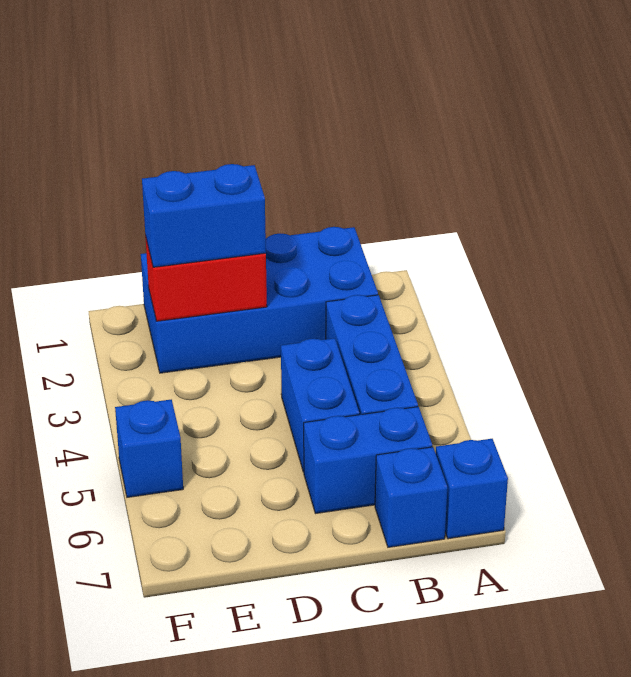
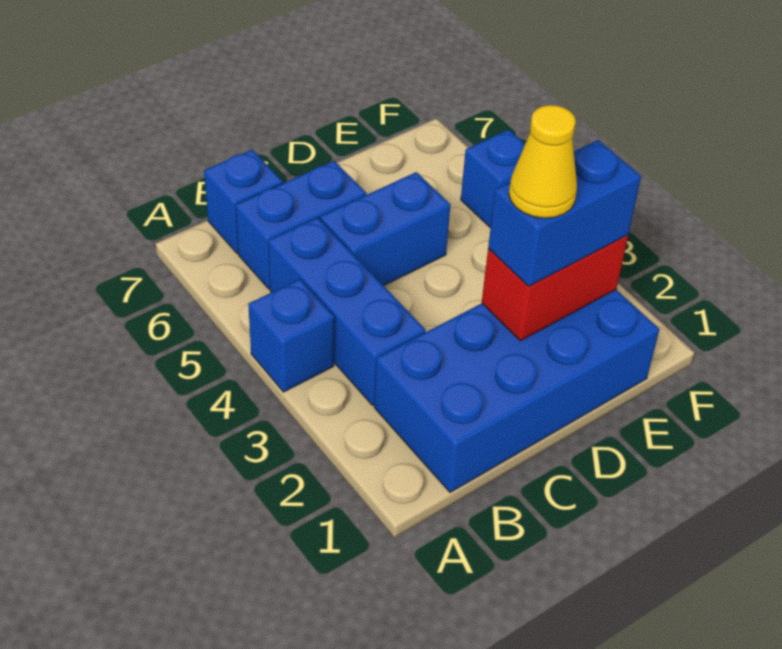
blue 1x1 brick [436,439,508,539] -> blue 1x1 brick moved to [248,279,334,392]
blue 1x2 brick [281,338,359,472] -> blue 1x2 brick turned to [320,172,450,286]
none -> yellow 1x1 cone [509,105,577,218]

